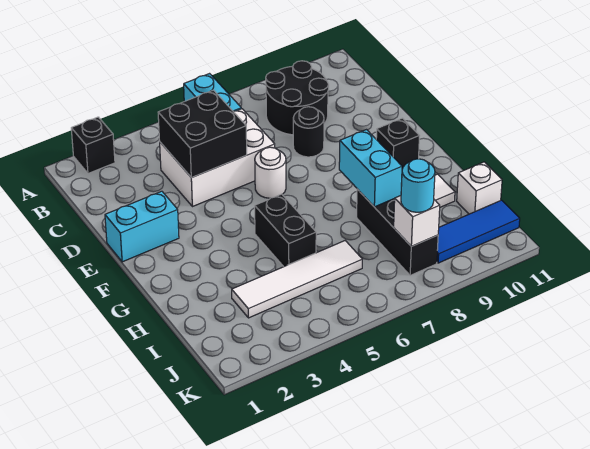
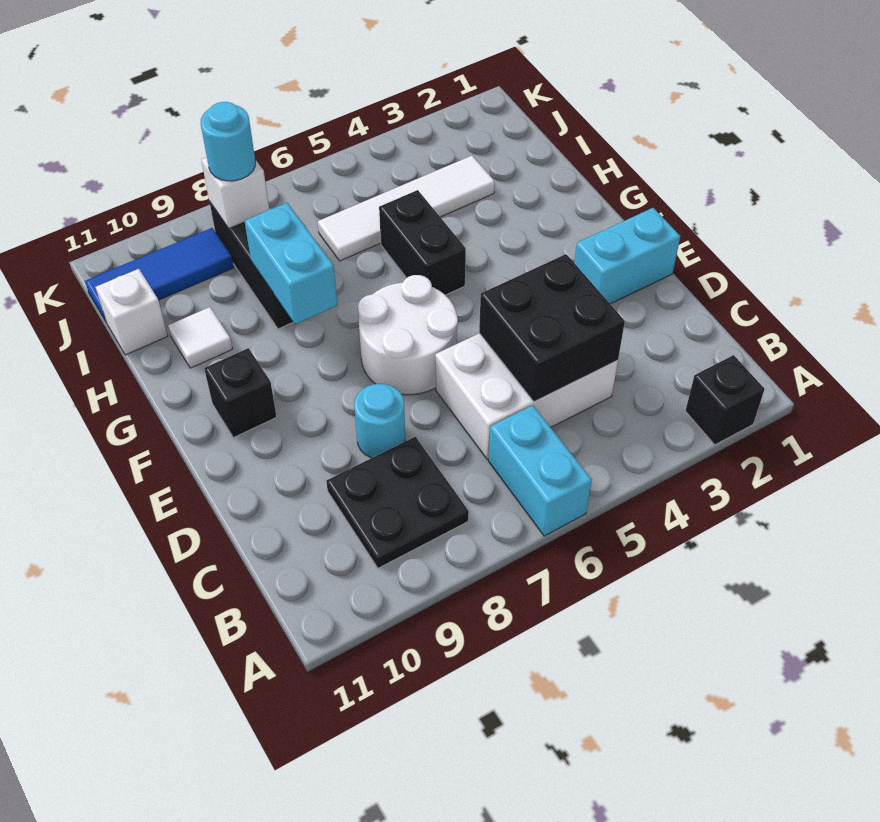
black 2x2 round brick [266,61,329,135] -> black 2x2 plate [326,437,469,568]
black 1x1 round brick [293,107,324,157] -> cyan 1x1 round brick [354,384,405,458]
white 1x1 round brick [255,147,286,198] -> white 2x2 round brick [358,275,458,395]

